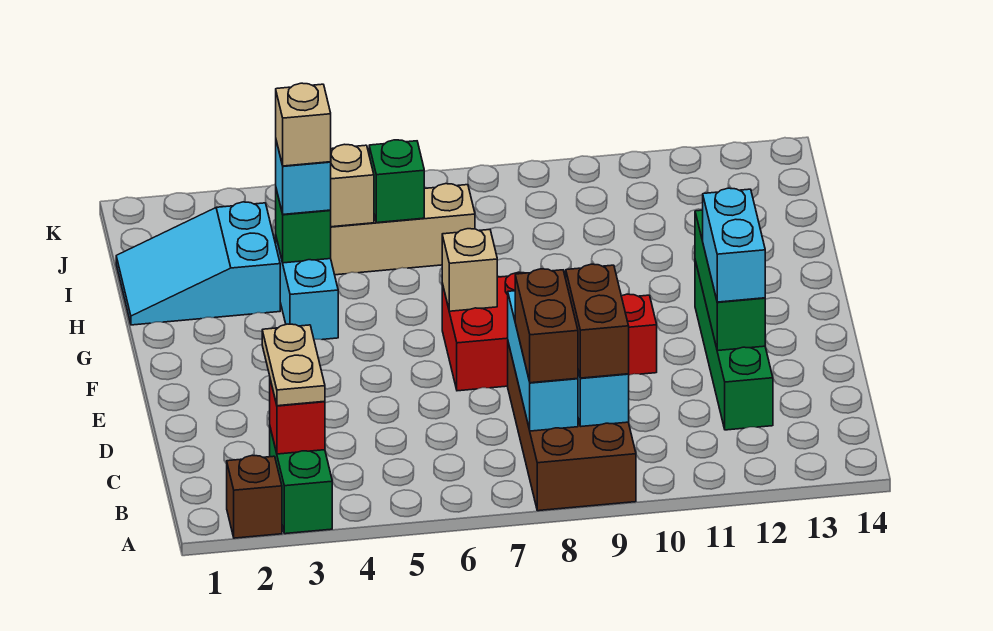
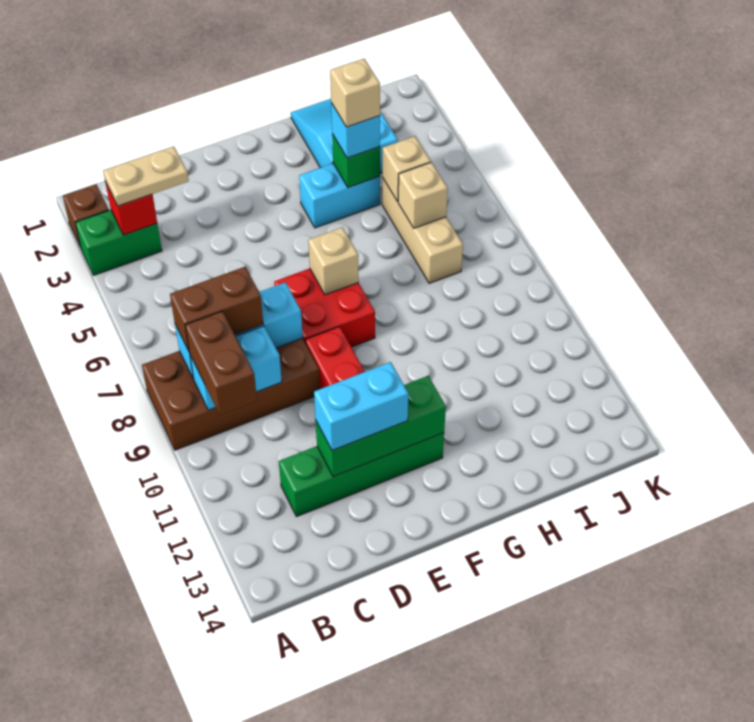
brown 1x2 brick [566,264,629,378] -> brown 1x2 brick turned to [185,311,257,415]
green 1x1 brick [369,140,424,223] -> tan 1x1 brick [398,162,448,228]

